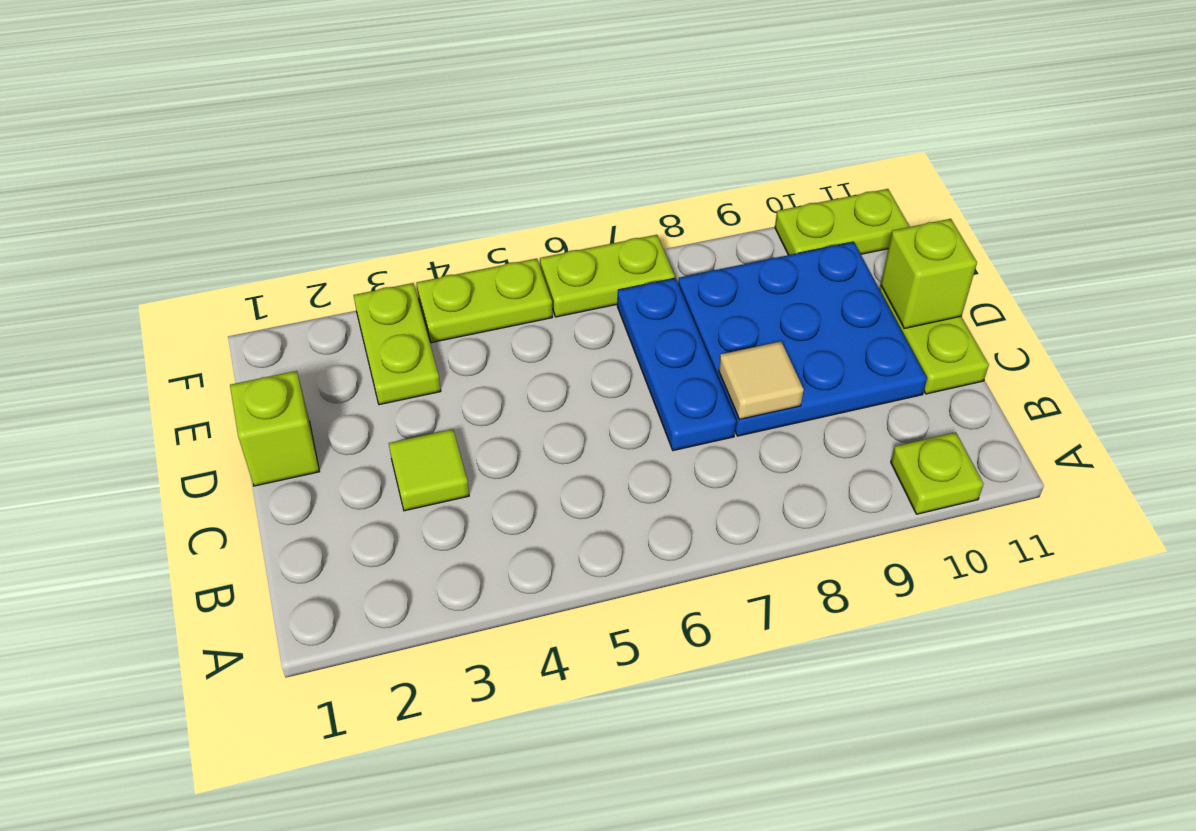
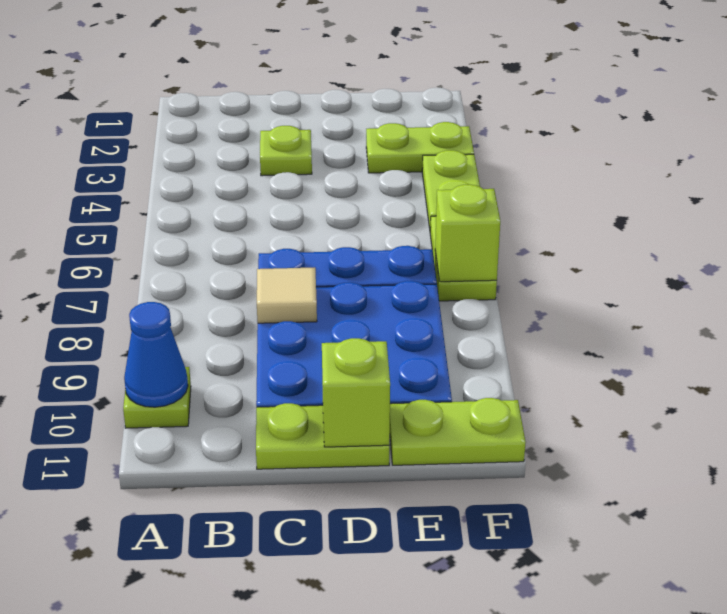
none -> blue 1x1 cone [124,302,188,407]
lime 1x1 tile [389,429,469,511] -> lime 1x1 plate [260,126,312,176]
lime 1x1 brick [230,371,319,486] -> lime 1x1 brick moved to [435,184,500,282]
lime 1x2 plate [775,189,910,255] -> lime 1x2 plate turned to [390,398,526,465]

